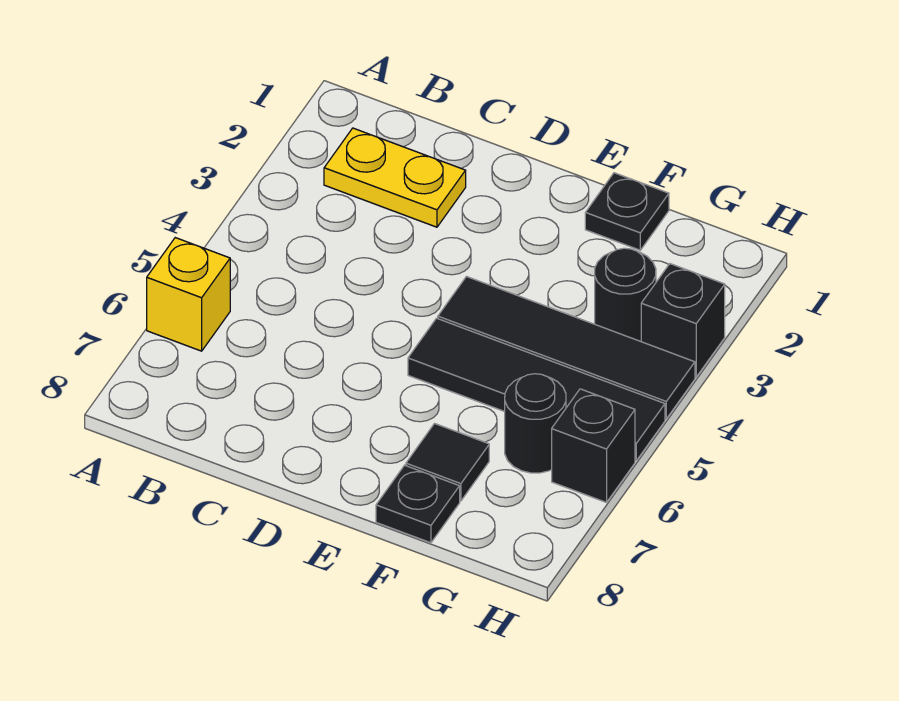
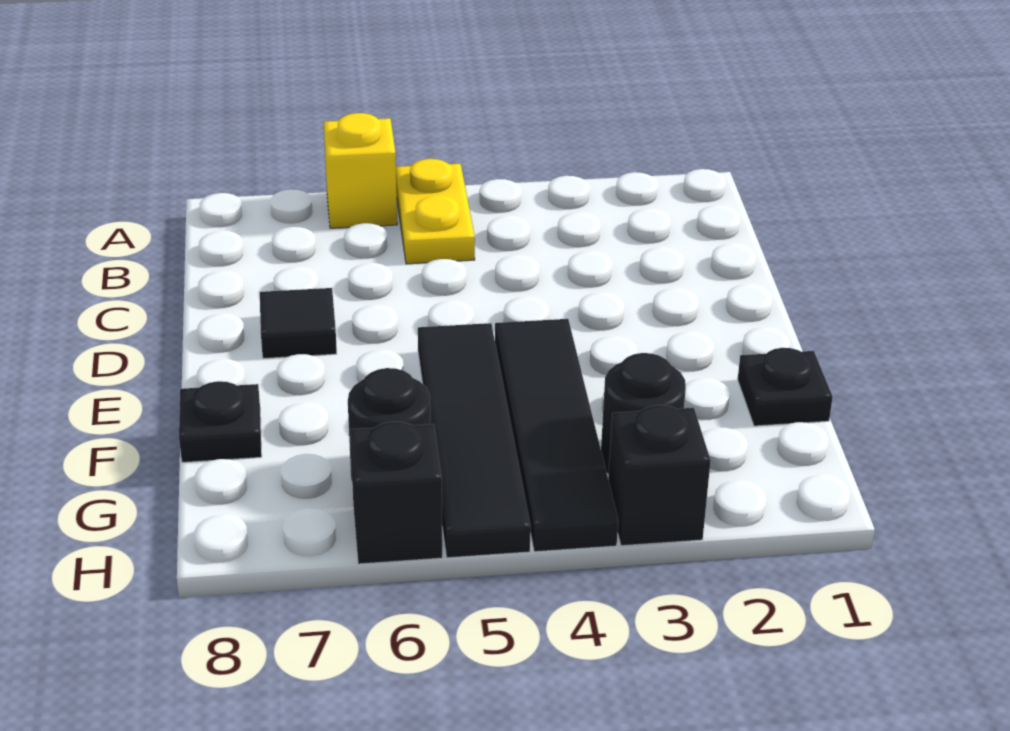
yellow 1x2 plate [324,128,466,227] -> yellow 1x2 plate moved to [396,159,475,264]
black 1x1 tile [406,424,489,501] -> black 1x1 tile moved to [260,288,337,359]

